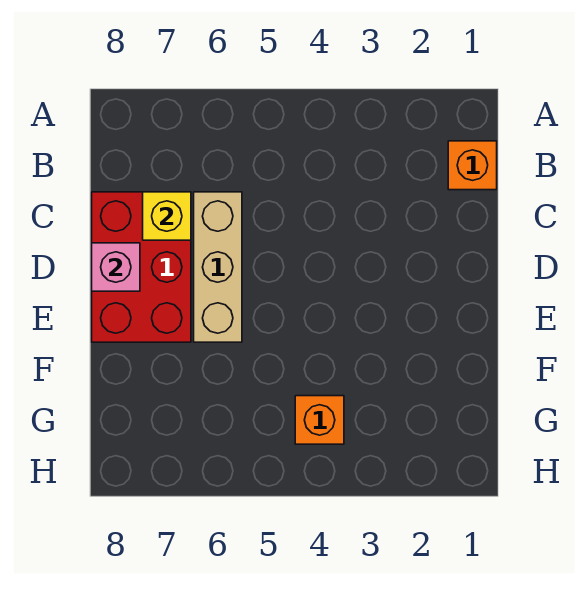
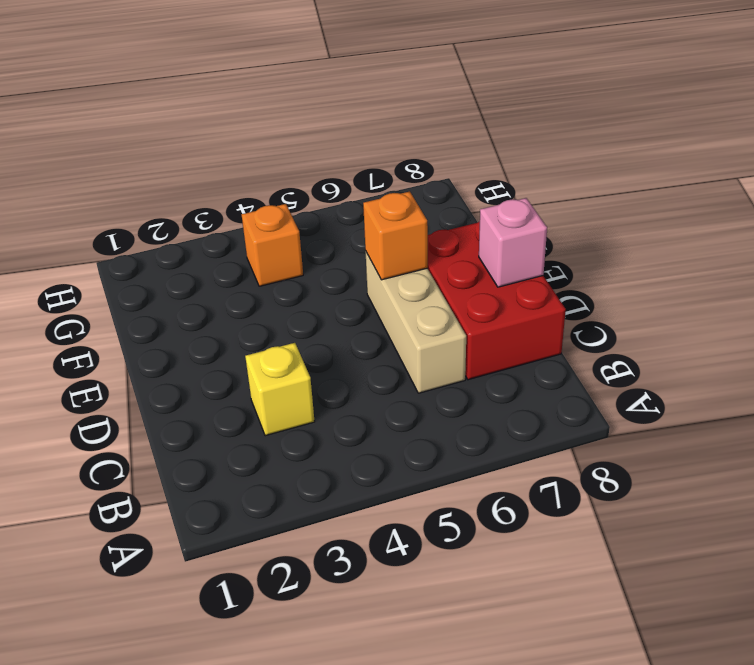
orange 1x1 brick [448,141,497,190] -> orange 1x1 brick moved to [363,191,428,280]
yellow 1x1 brick [143,192,191,240] -> yellow 1x1 brick moved to [245,343,315,436]

